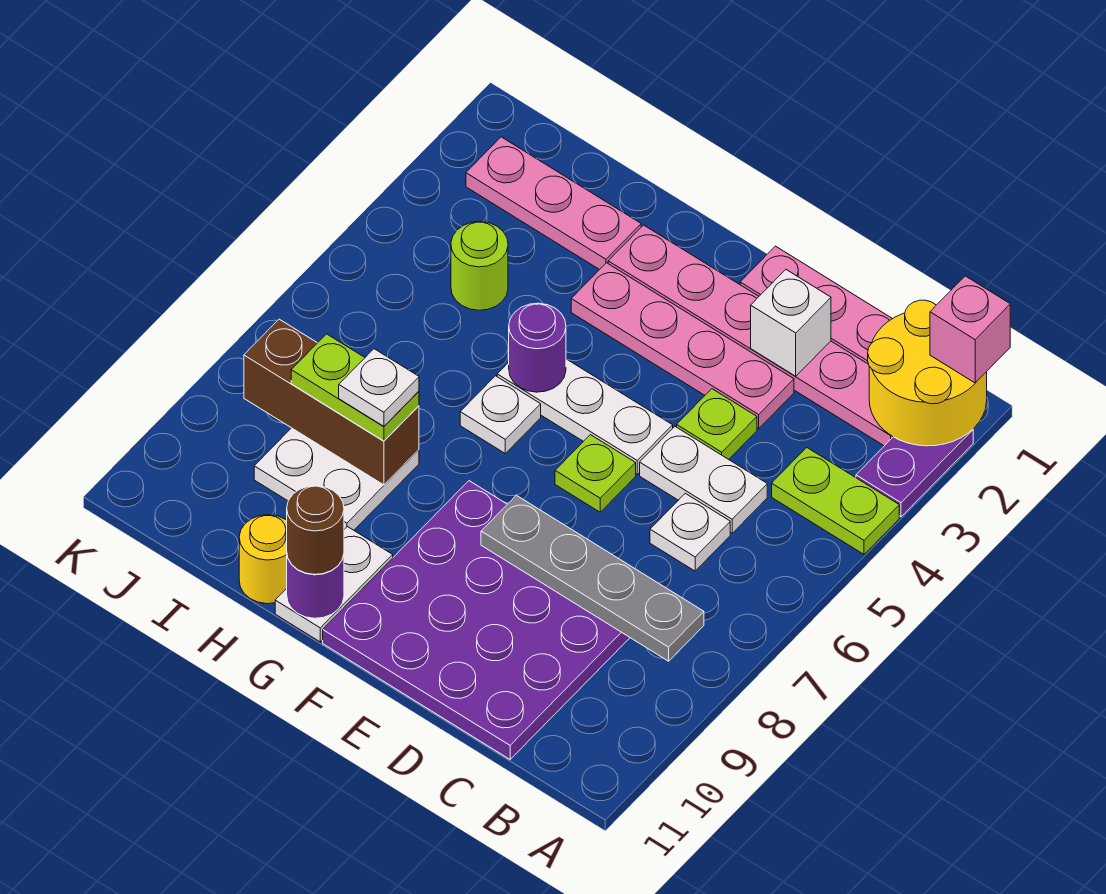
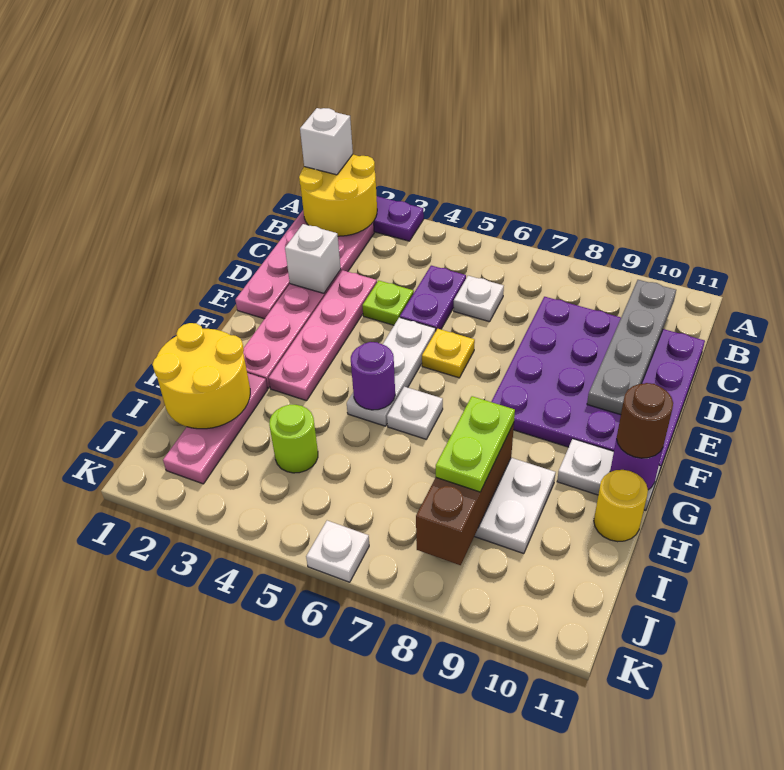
pink 1x1 brick [930,276,1010,383] -> white 1x1 brick [300,108,353,175]
lime 1x2 plate [772,448,899,554] -> none
grey 1x4 plate [481,495,704,661] -> grey 1x4 plate moved to [587,280,676,415]
white 1x2 plate [640,427,767,533] -> purple 1x2 plate [400,266,466,330]
lime 1x1 plate [555,435,636,512] -> yellow 1x1 plate [422,329,475,378]
none -> yellow 2x2 round brick [152,323,250,429]
white 1x1 plate [339,349,419,426] -> white 1x1 plate moved to [306,521,369,582]

